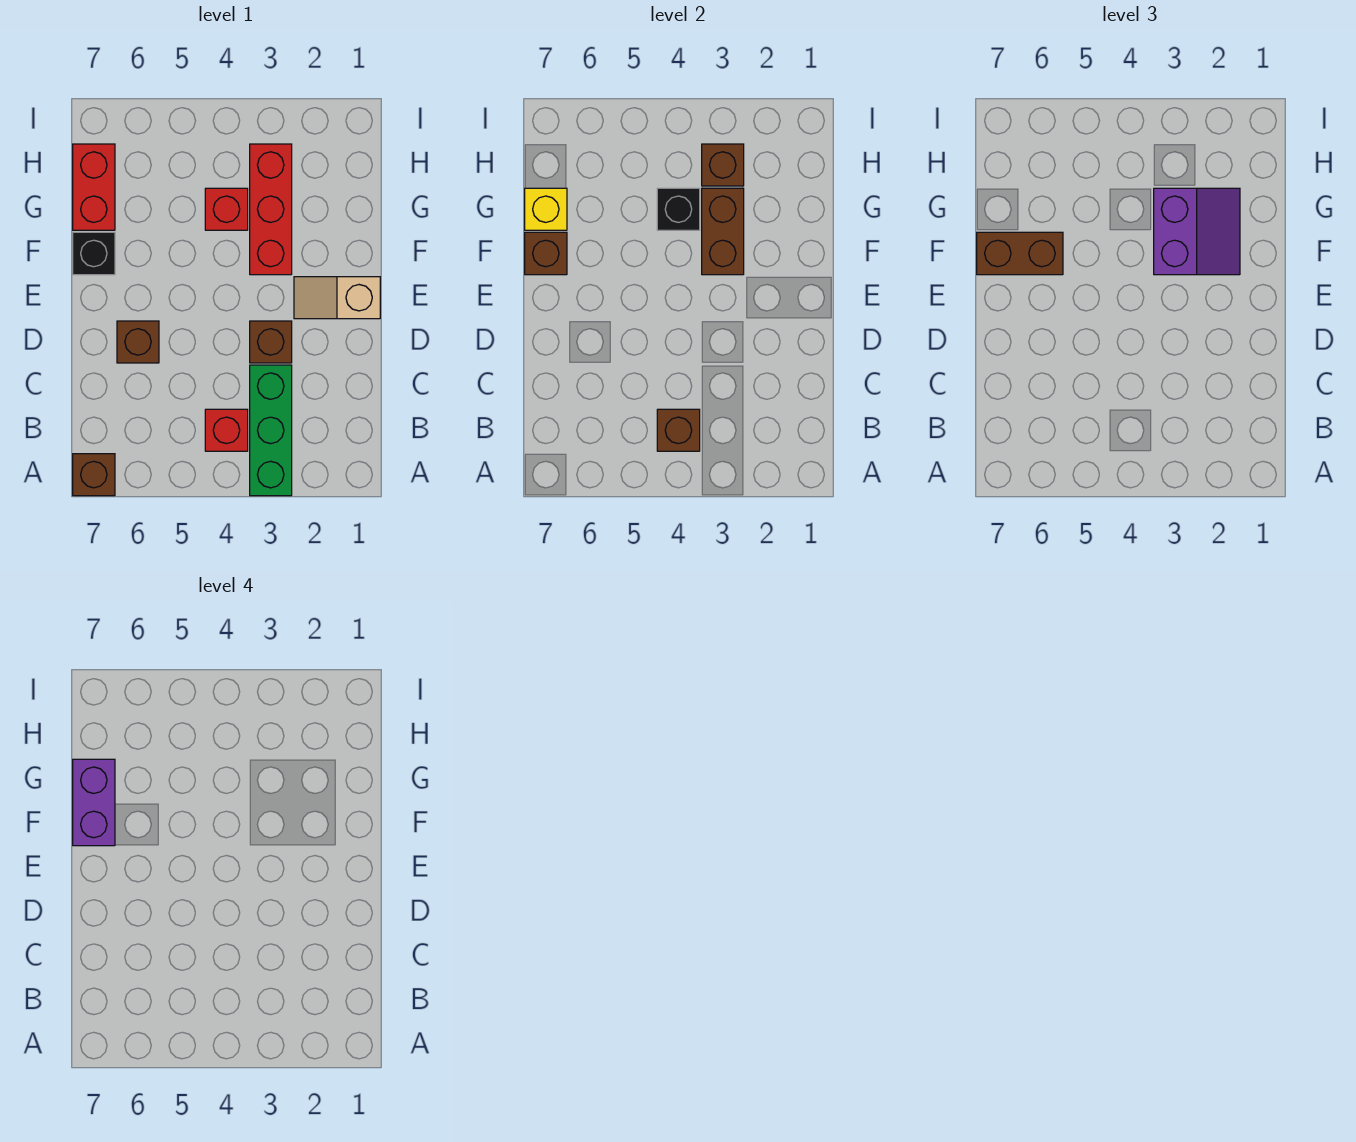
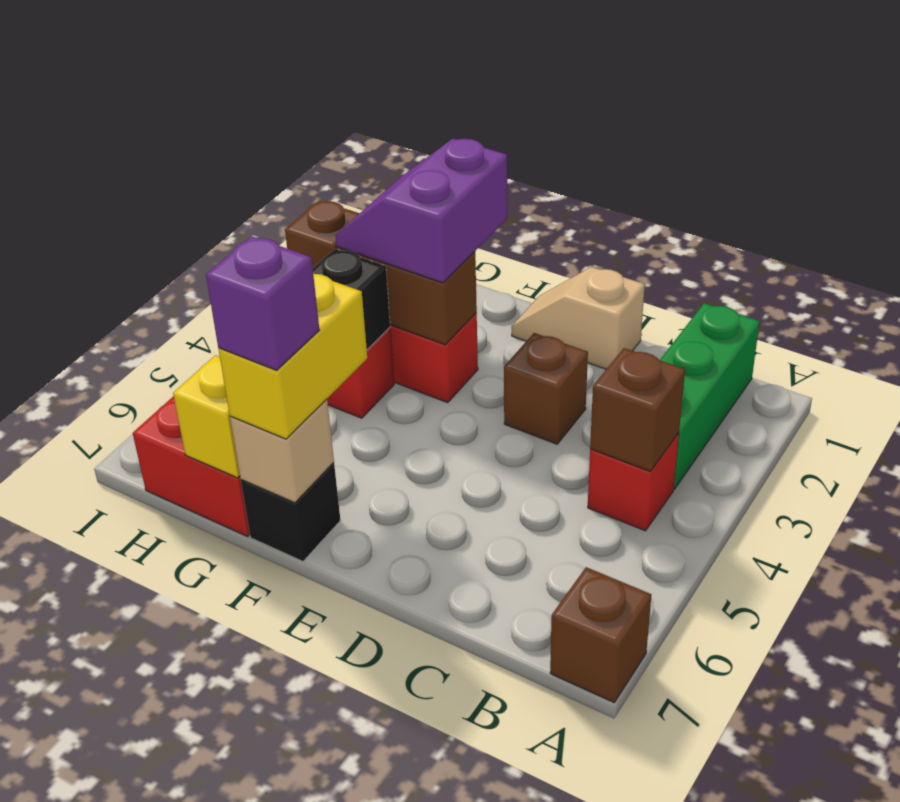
green 1x3 brick [250,365,292,496] -> green 1x3 brick turned to [660,303,760,489]
brown 1x1 brick [117,321,159,363] -> none
tan 1x2 slope [294,277,380,319] -> tan 1x2 slope turned to [512,267,645,369]
purple 2x2 slope [1154,188,1240,275] -> purple 2x2 slope turned to [335,139,507,283]
brown 1x2 brick [977,232,1063,275] -> yellow 1x2 brick [219,274,367,439]
brown 1x1 brick [525,232,567,275] -> tan 1x1 brick [230,399,334,503]
purple 1x2 brick [73,759,115,846] -> purple 1x1 brick [206,236,319,370]

